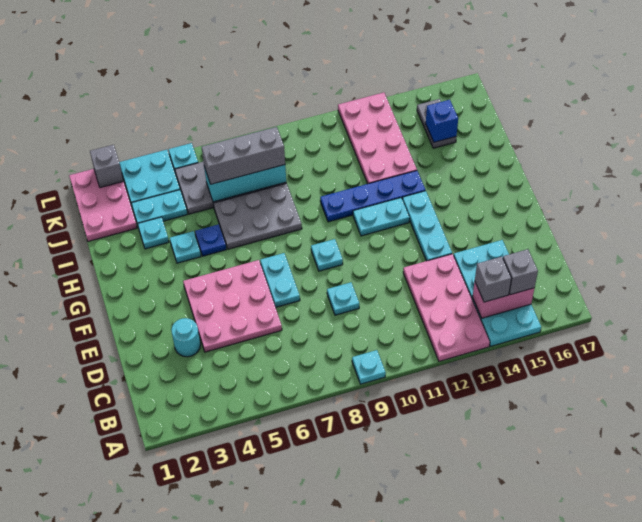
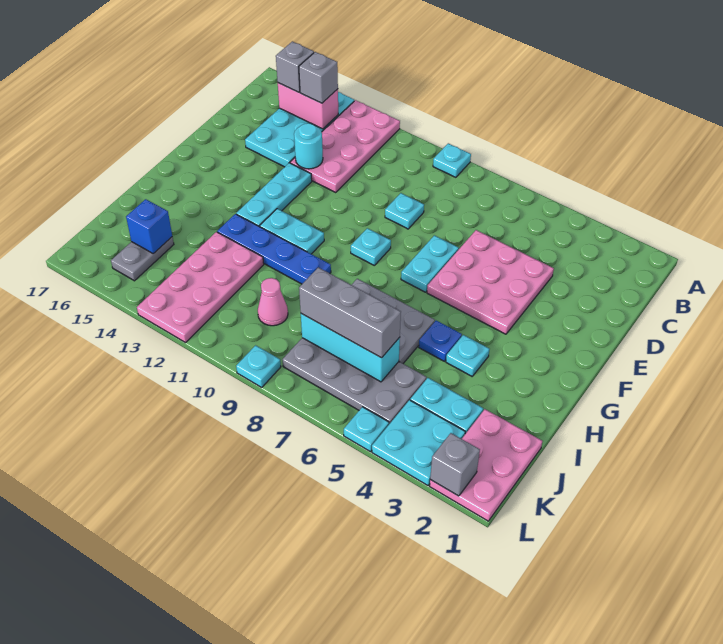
cyan 1x1 round brick [171,318,200,357] -> cyan 1x1 round brick moved to [294,123,323,169]
cyan 1x1 plate [138,217,169,249] -> cyan 1x1 plate moved to [236,345,281,387]
none -> pink 1x1 cone [258,278,288,326]

